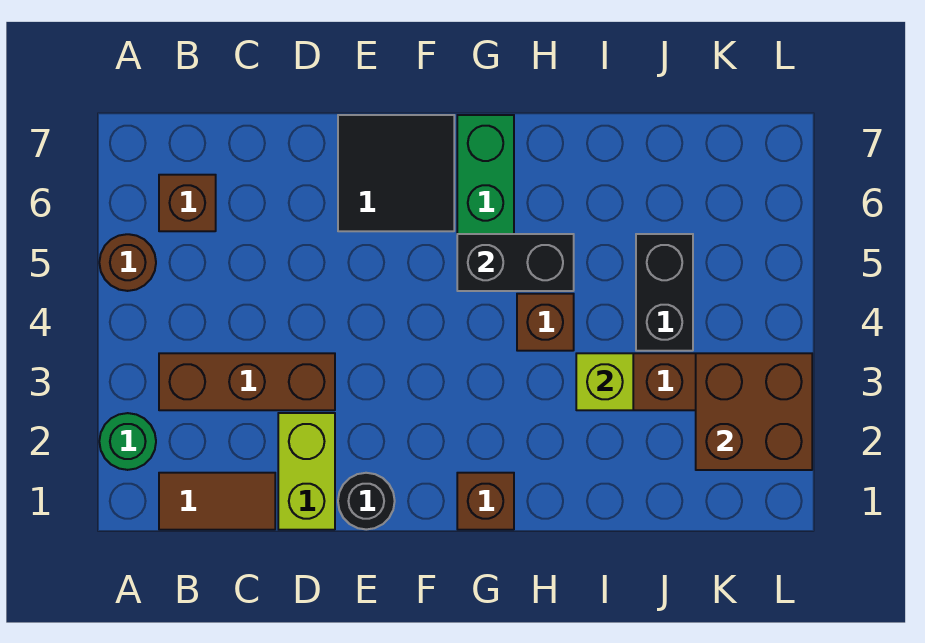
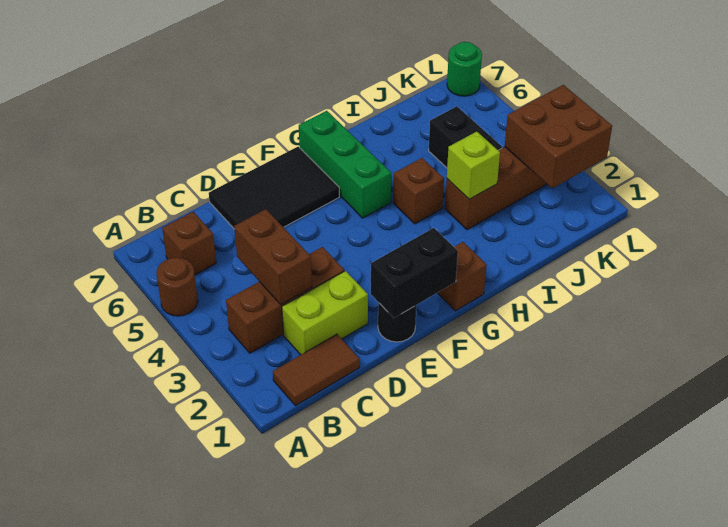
green 1x1 round brick [99,413,156,470] -> green 1x1 round brick moved to [447,42,482,96]
none -> brown 1x2 brick [234,209,312,305]
lime 1x2 brick [278,413,335,530] -> lime 1x2 brick turned to [282,271,368,355]
black 2x2 tile [338,115,454,231] -> black 2x3 tile [209,147,339,229]
black 1x2 brick [457,234,574,291] -> black 1x2 brick moved to [371,228,458,318]

